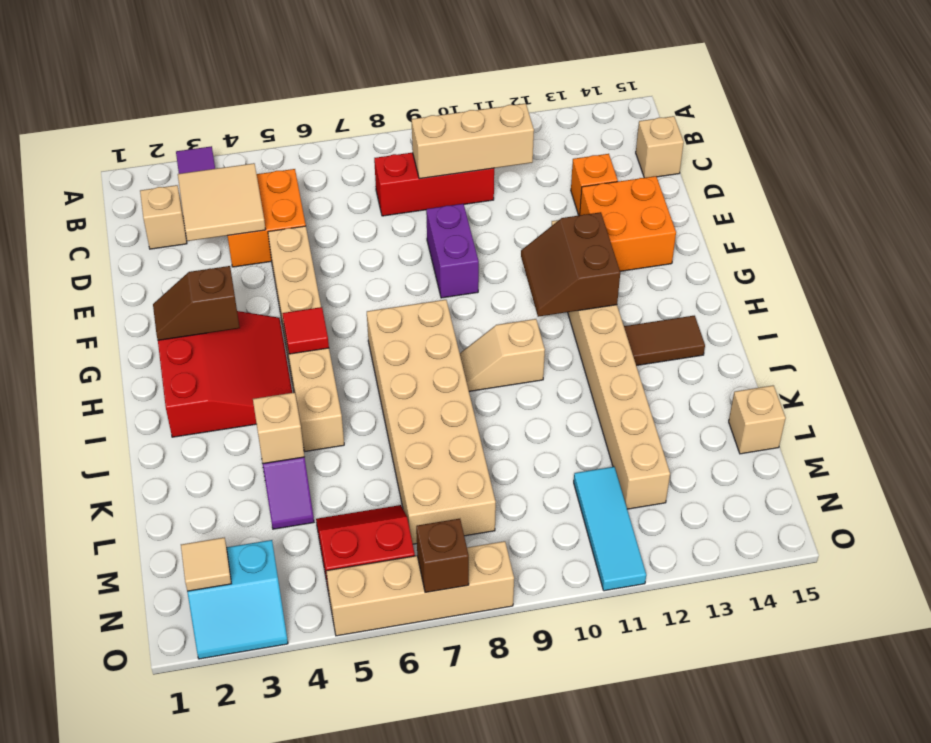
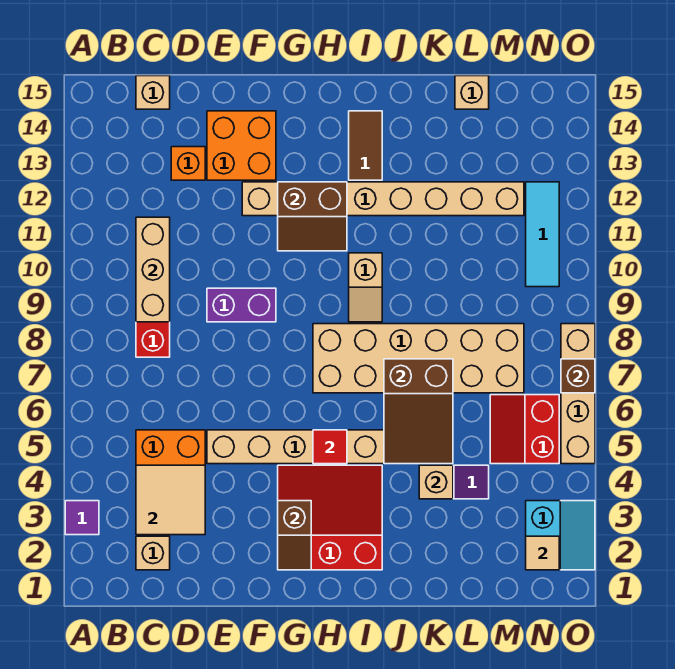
none -> brown 2x3 slope [384,359,453,464]
cyan 1x3 tile [574,467,646,591] -> cyan 1x3 tile turned to [526,182,559,287]

